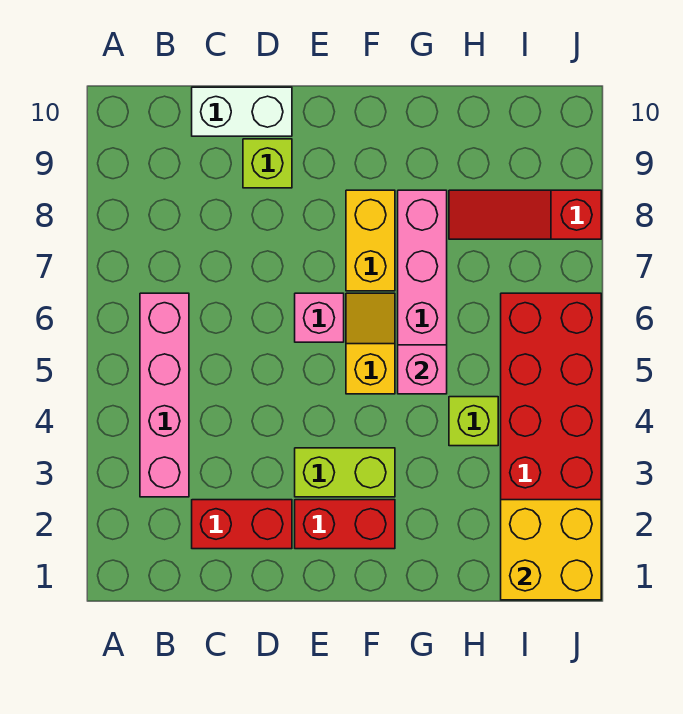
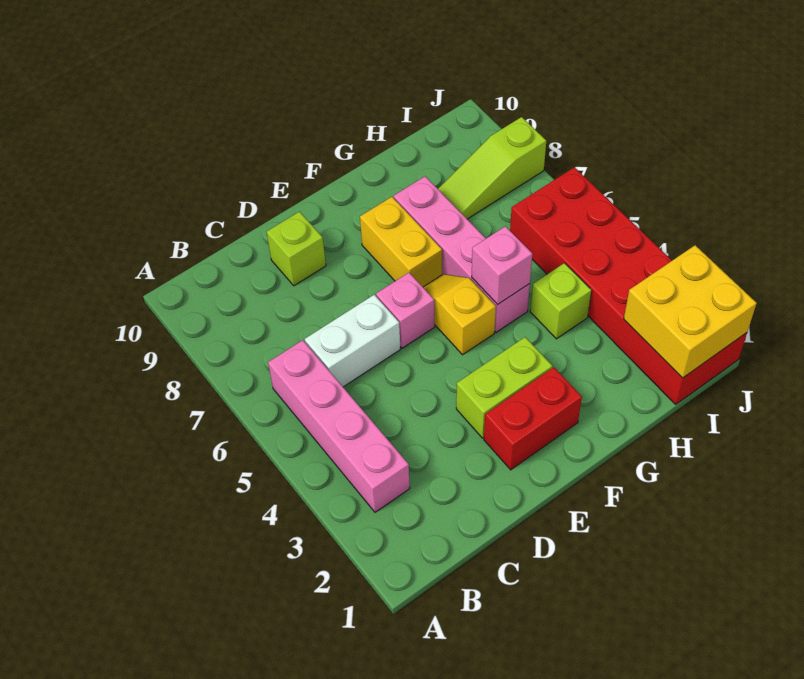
red 1x2 brick [192,500,292,549] -> none
white 1x2 brick [192,87,292,136] -> white 1x2 brick moved to [305,295,400,387]
red 1x3 slope [449,190,601,239] -> lime 1x3 slope [438,117,546,219]

